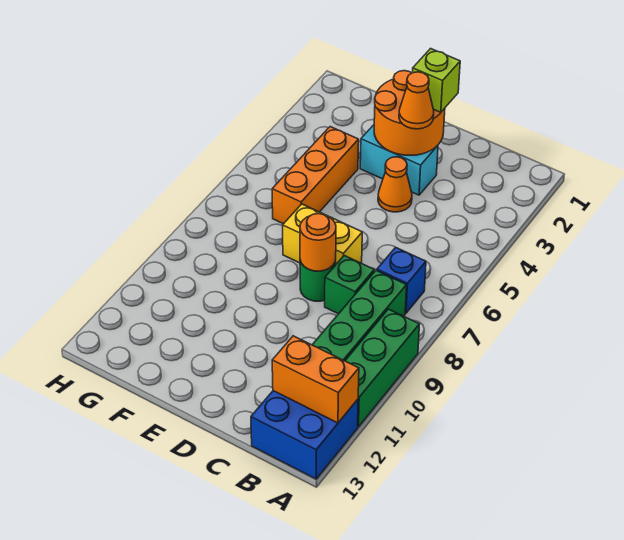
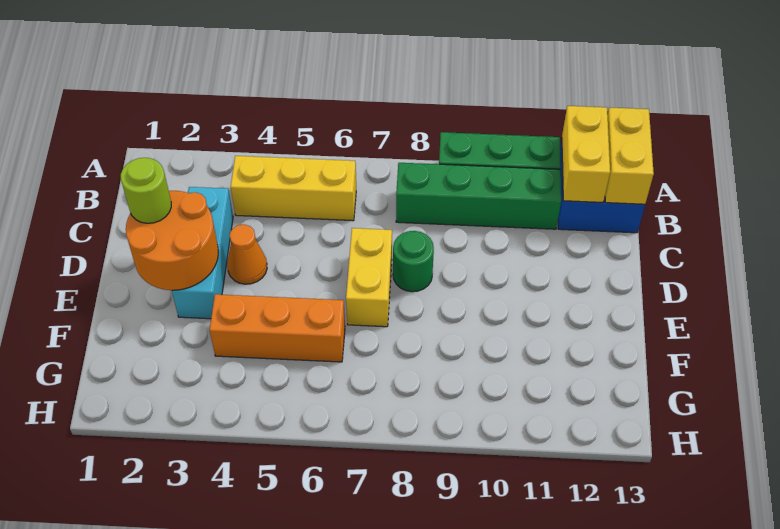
orange 1x2 brick [272,336,359,423] -> yellow 1x2 brick [562,106,610,202]
none -> yellow 1x2 brick [605,107,654,204]
none -> yellow 1x3 brick [231,156,356,221]
blue 1x1 brick [377,247,426,313] -> none
green 1x1 brick [325,256,374,314] -> none
lime 1x1 brick [413,49,460,112] -> lime 1x1 round brick [121,158,171,223]
cyan 1x2 brick [360,125,438,195] -> cyan 1x3 brick [172,187,233,319]
orange 1x1 cone [399,72,434,129] -> none
orange 1x1 round brick [300,214,336,271] -> none

